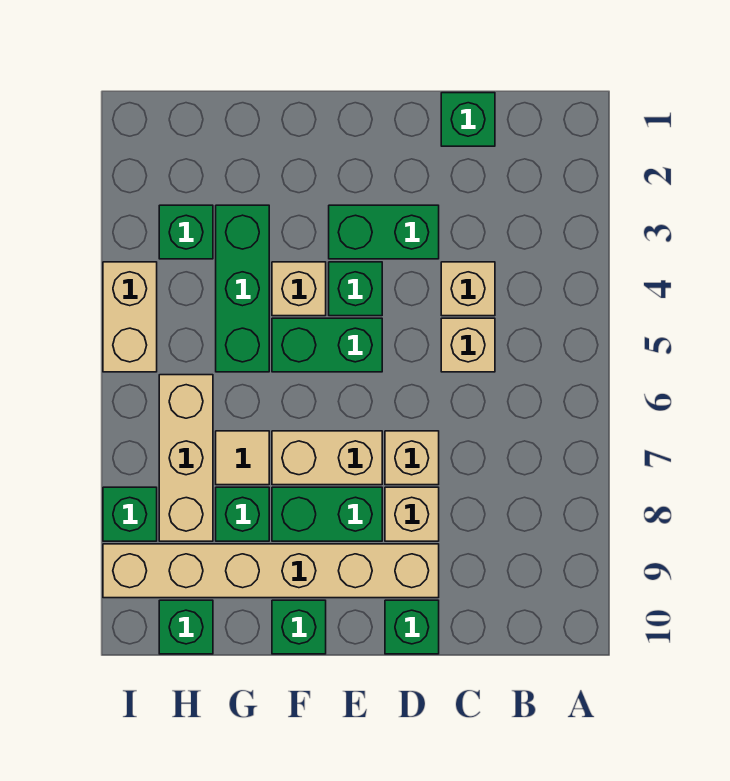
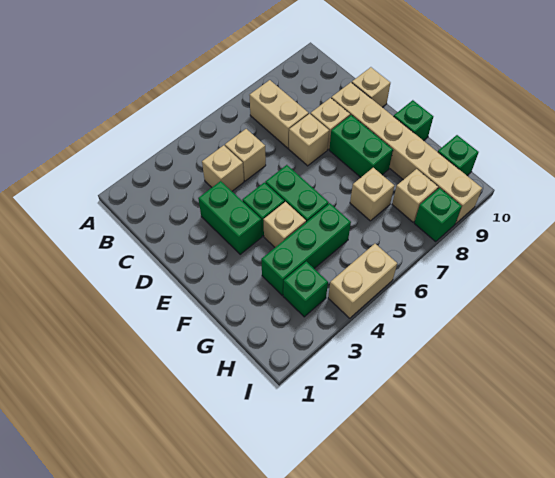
green 1x1 brick [441,93,495,146] -> none
green 1x1 brick [385,600,439,654] -> tan 1x1 brick [352,67,390,107]
tan 1x2 brick [272,431,382,485] -> tan 1x2 brick moved to [250,80,309,148]
tan 1x1 tile [216,431,269,485] -> tan 1x1 brick [350,168,394,221]
green 1x1 brick [216,487,269,541] -> none
tan 1x3 brick [159,375,213,541] -> tan 1x1 brick [392,169,438,222]

